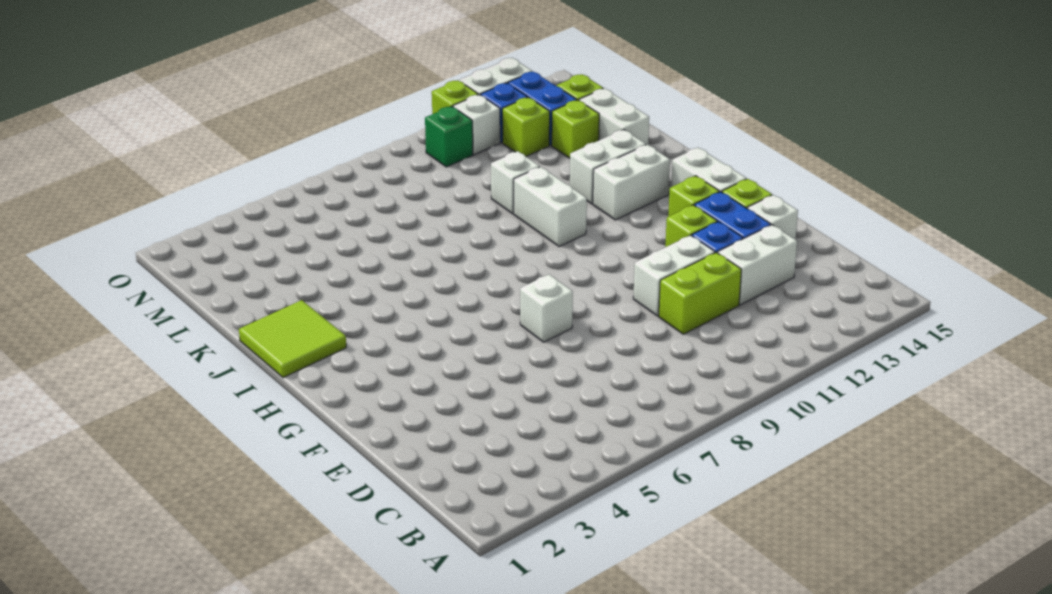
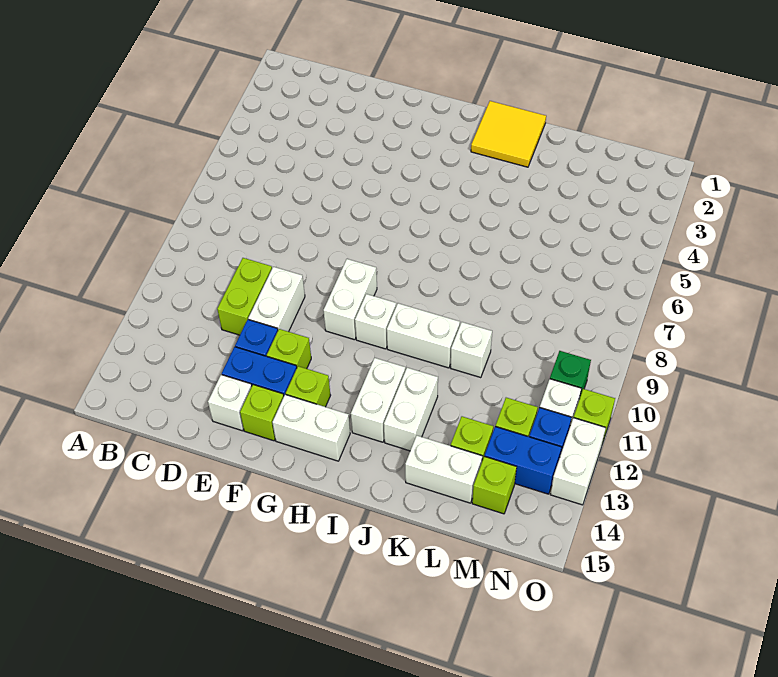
white 1x2 brick [718,225,797,305] -> white 1x2 brick moved to [323,259,377,340]
white 1x1 brick [520,274,573,342] -> white 1x1 brick moved to [355,294,396,349]
lime 2x2 tile [239,300,346,378] -> yellow 2x2 tile [471,101,546,167]

